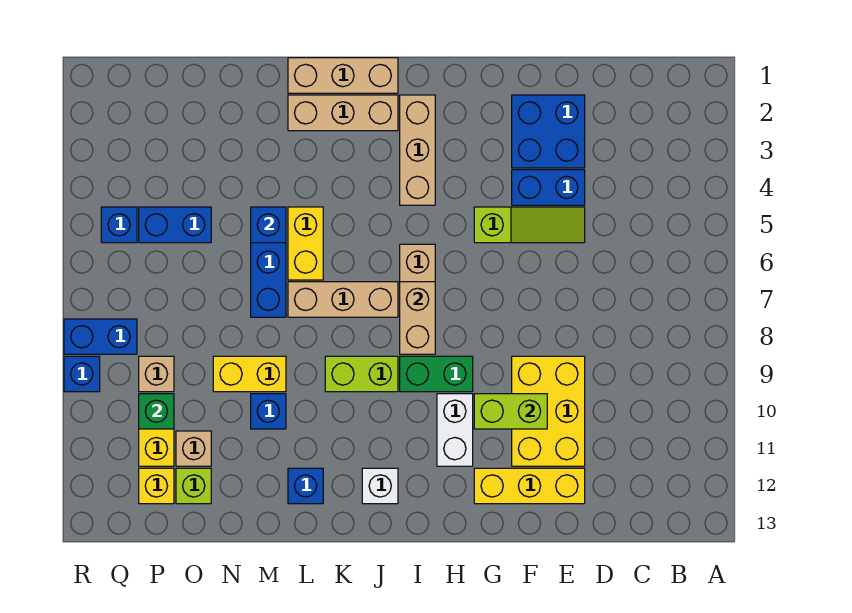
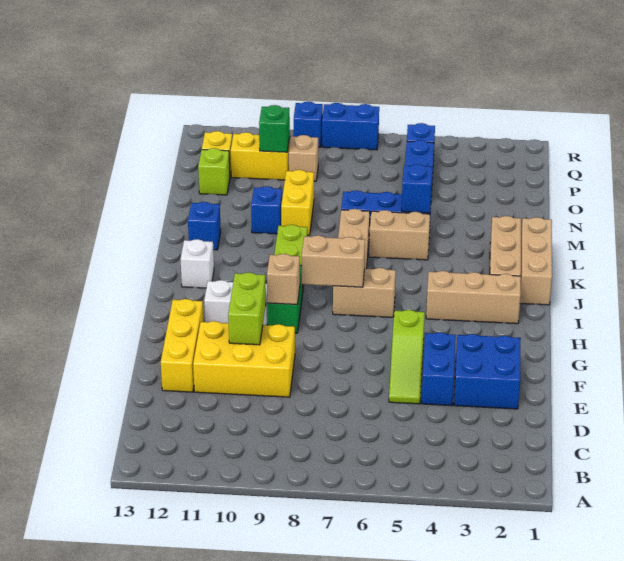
yellow 1x2 brick [288,207,323,280] -> tan 1x2 brick [369,210,430,260]
tan 1x1 brick [176,431,211,466] -> tan 1x1 brick moved to [267,254,300,305]
blue 1x2 brick [64,319,137,354] -> blue 1x2 brick turned to [322,103,379,150]

